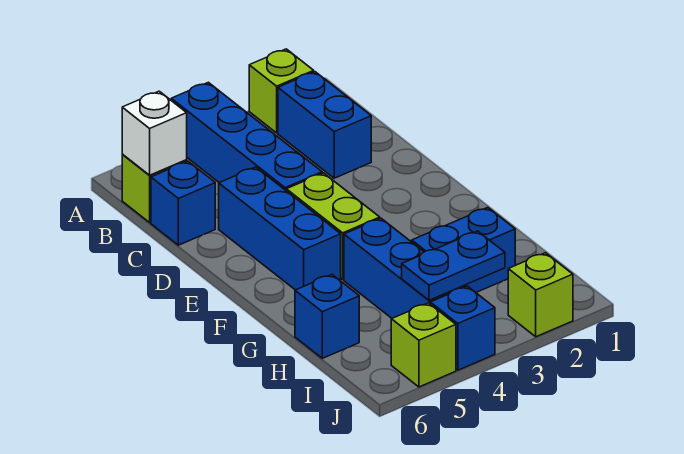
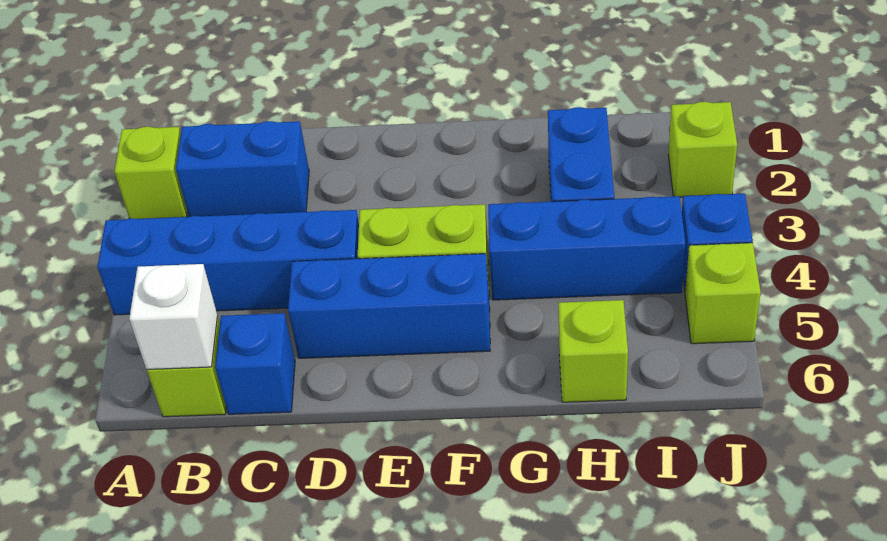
blue 1x1 brick [295,275,359,358] -> lime 1x1 brick [558,300,628,402]
blue 1x2 plate [402,231,505,300] -> none

